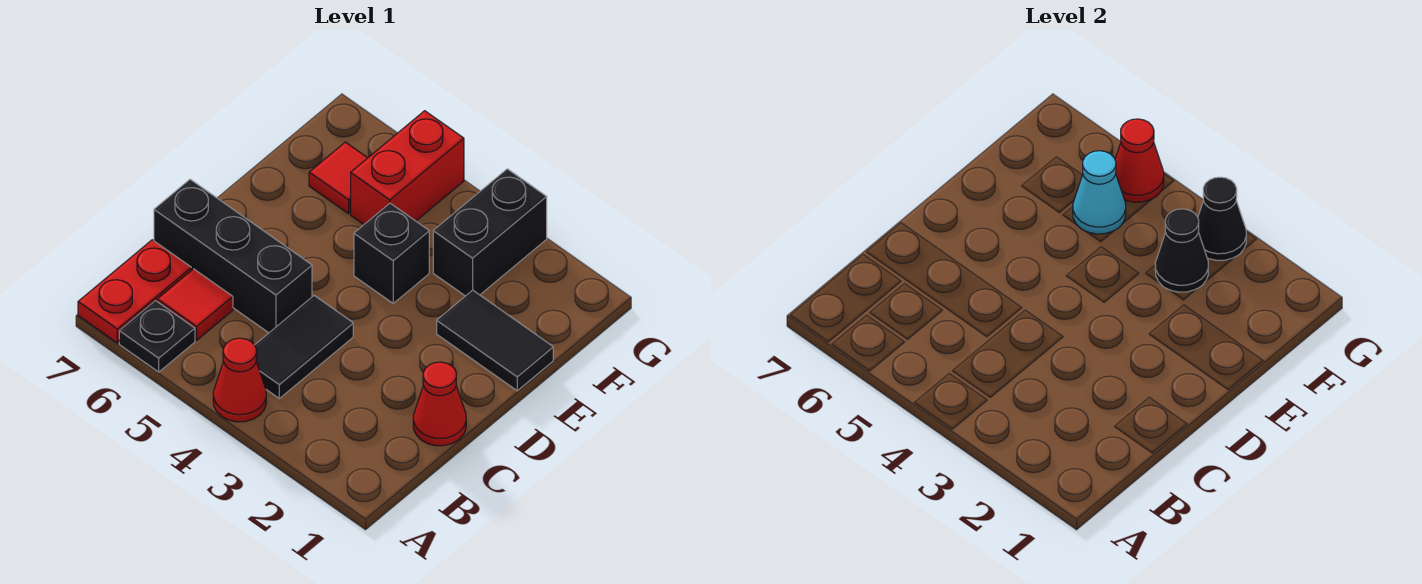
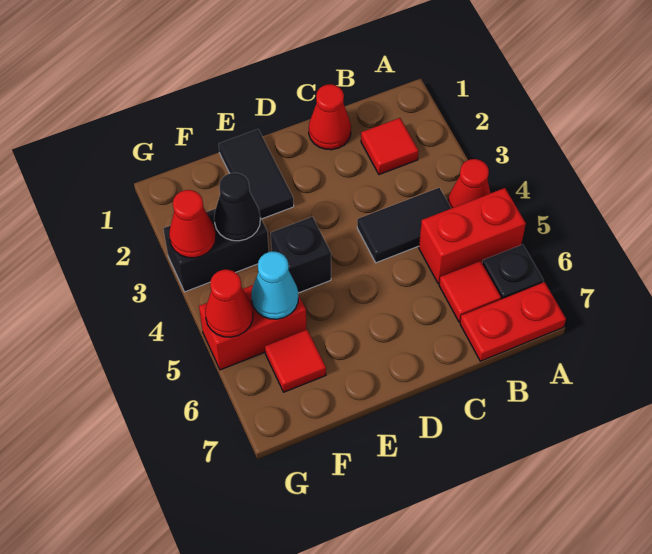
none -> red 1x2 brick [419,188,526,284]
none -> red 1x1 tile [361,118,419,175]
black 1x3 brick [154,179,312,333] -> none
black 1x1 cone [1198,177,1246,260] -> red 1x1 cone [169,190,216,258]

